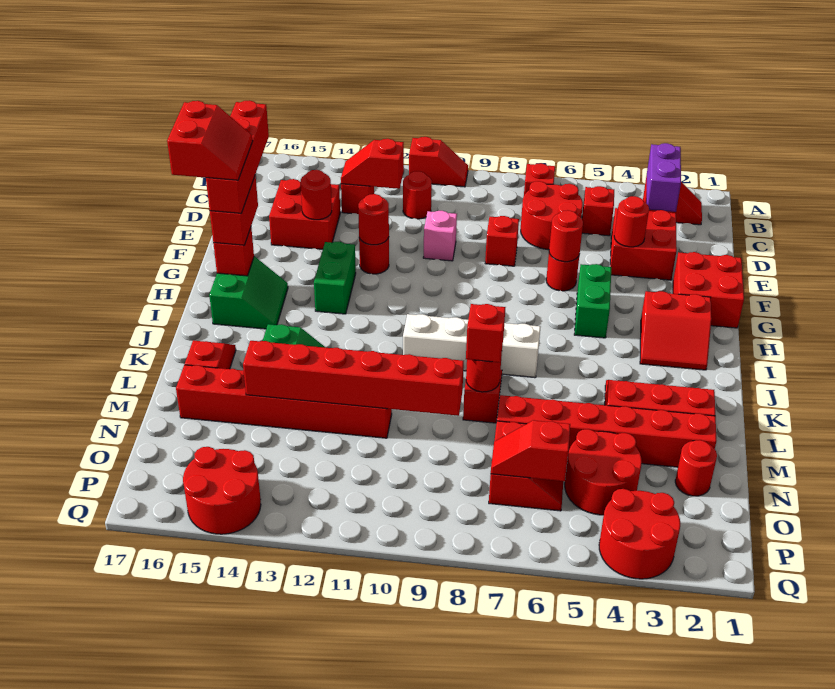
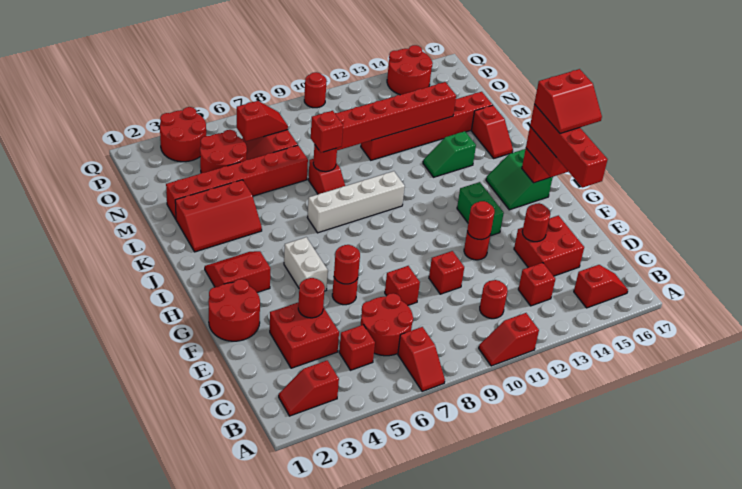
purple 1x2 brick [646,143,681,212] -> none
red 1x2 slope [341,139,404,189] -> red 1x2 slope moved to [574,265,628,308]
pink 1x1 brick [423,211,457,261] -> red 1x1 brick [429,251,464,294]
red 2x2 brick [673,252,744,328] -> red 2x2 round brick [208,279,260,341]
green 1x2 brick [574,264,611,338] -> white 1x2 brick [284,237,328,291]
red 2x2 slope [167,101,253,180] -> red 2x2 slope turned to [534,69,602,133]
red 1x1 round brick [675,440,717,496] -> red 1x1 round brick moved to [304,72,327,108]

